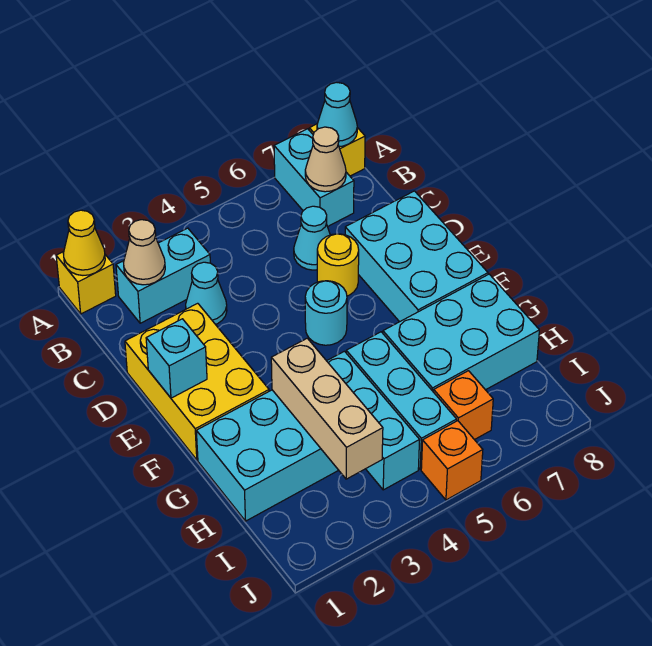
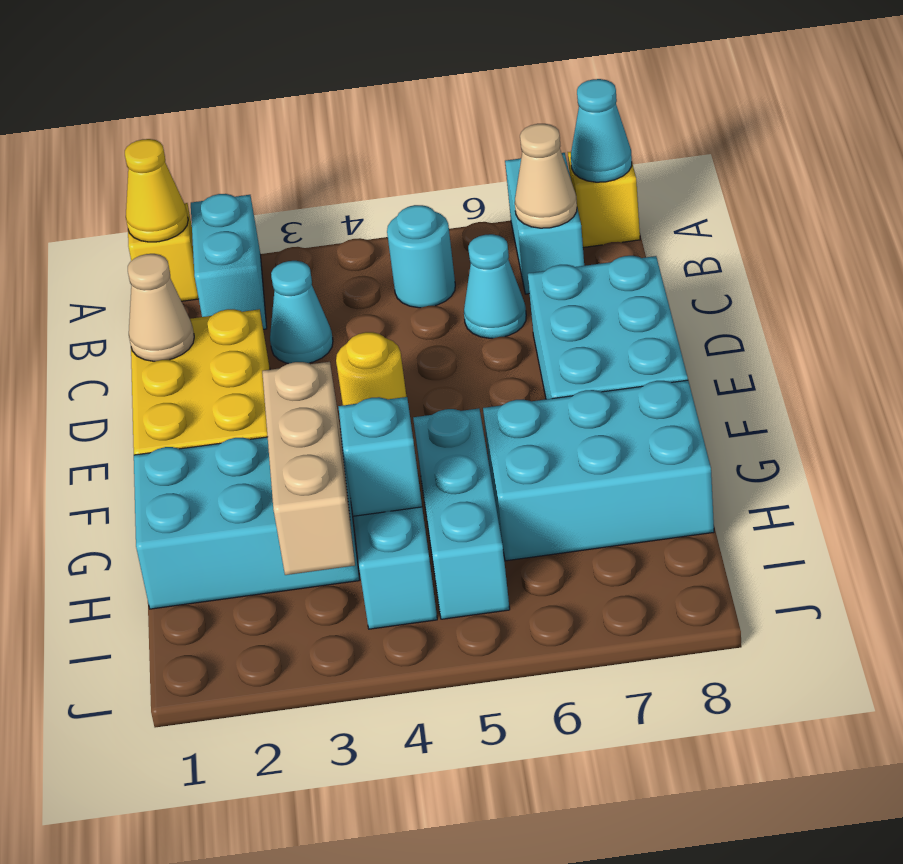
cyan 1x2 brick [116,228,210,323] -> cyan 1x2 brick turned to [191,194,267,329]
tan 1x1 cone [124,220,165,285] -> tan 1x1 cone moved to [128,254,194,361]
yellow 1x1 round brick [317,234,359,296] -> yellow 1x1 round brick moved to [336,332,406,405]
cyan 1x1 brick [146,319,207,398] -> cyan 1x1 brick moved to [338,397,422,516]
cyan 1x1 round brick [305,281,347,345] -> cyan 1x1 round brick moved to [387,205,455,308]
orange 1x1 brick [434,371,493,440] -> none
orange 1x1 brick [421,421,483,500] -> none

